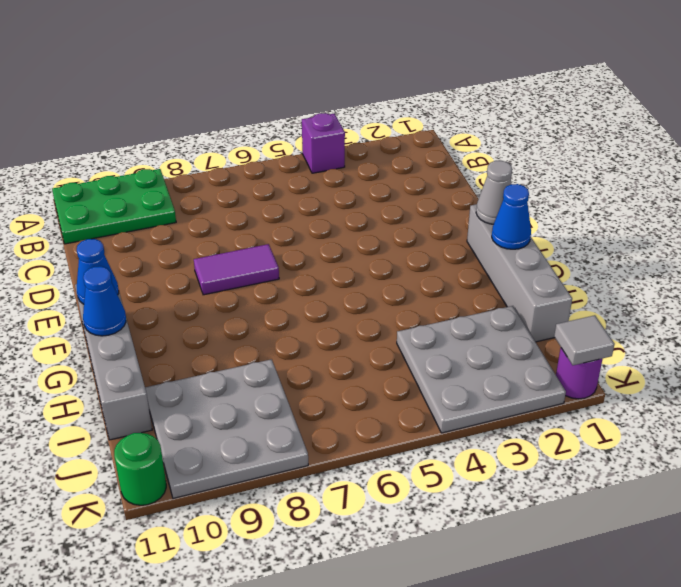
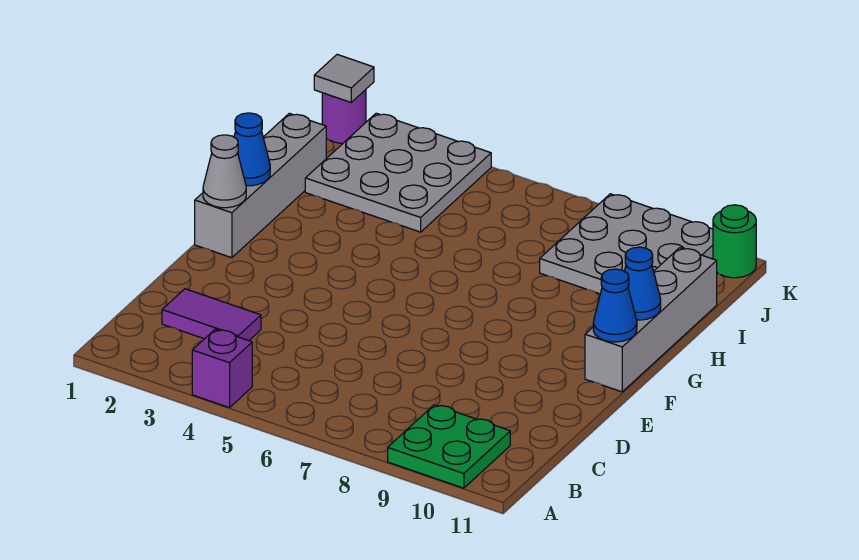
green 2x3 plate [52,169,176,244] -> green 2x2 plate [388,405,510,488]
purple 1x2 tile [194,244,279,295] -> purple 1x2 tile moved to [162,289,261,341]

